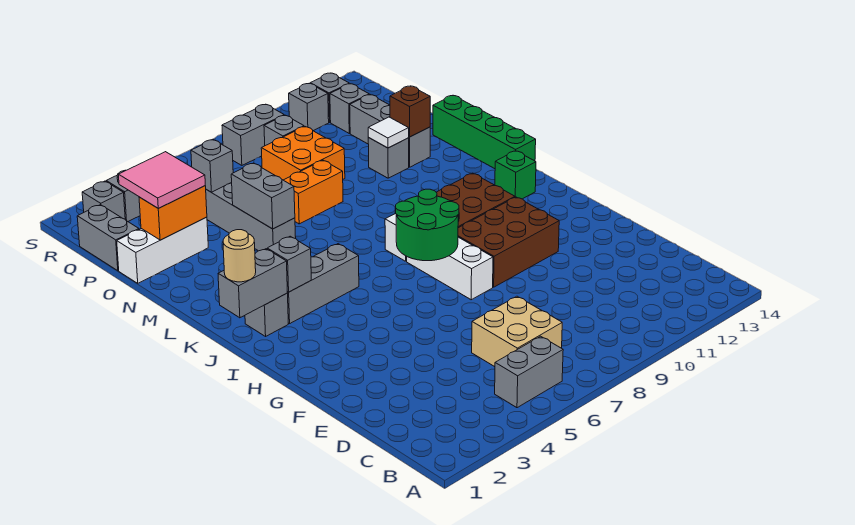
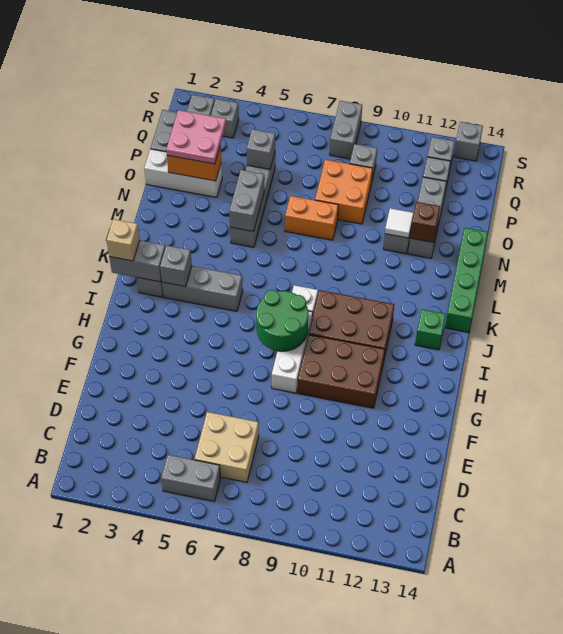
tan 1x1 round brick [223,230,256,282] -> tan 1x1 brick [106,219,140,261]
pink 2x2 tile [118,152,205,208] -> pink 2x2 plate [166,110,226,164]
grey 1x2 brick [222,104,284,165] -> grey 1x2 brick turned to [330,101,362,159]
grey 1x1 brick [289,84,329,131] -> grey 1x1 brick moved to [454,122,483,161]

